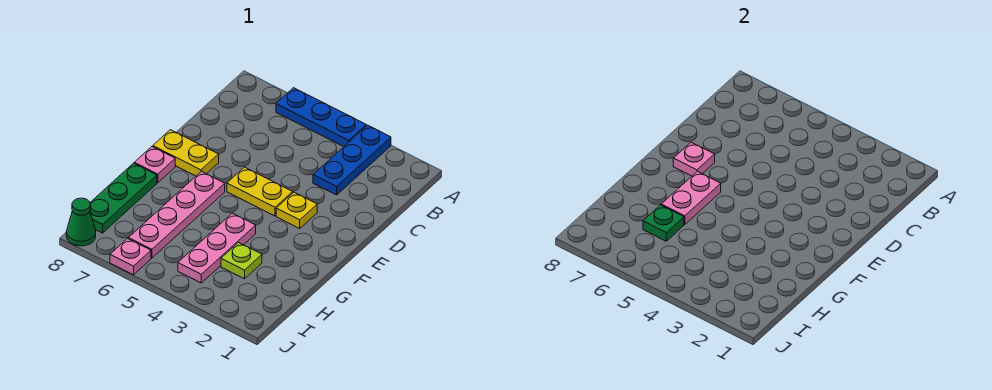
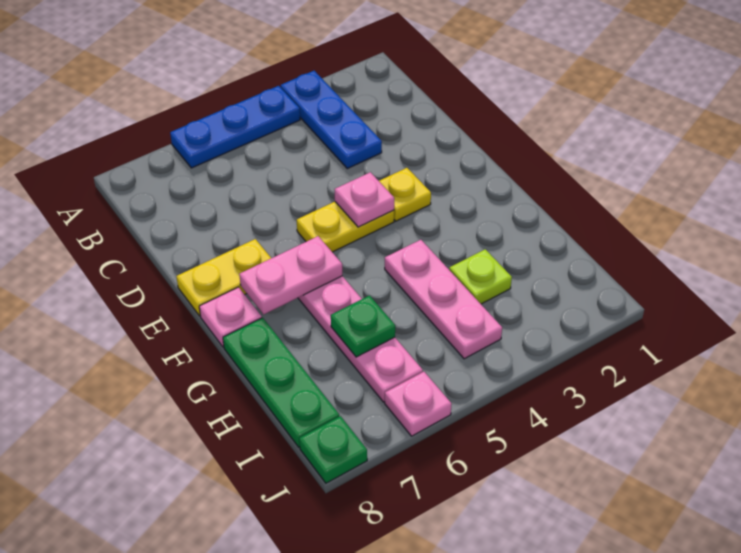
pink 1x1 plate [673,142,715,176] -> pink 1x1 plate moved to [335,172,394,227]
pink 1x2 plate [661,171,721,225] -> pink 1x2 plate turned to [239,236,342,315]
green 1x1 cone [66,198,96,246] -> green 1x1 plate [299,416,367,483]

